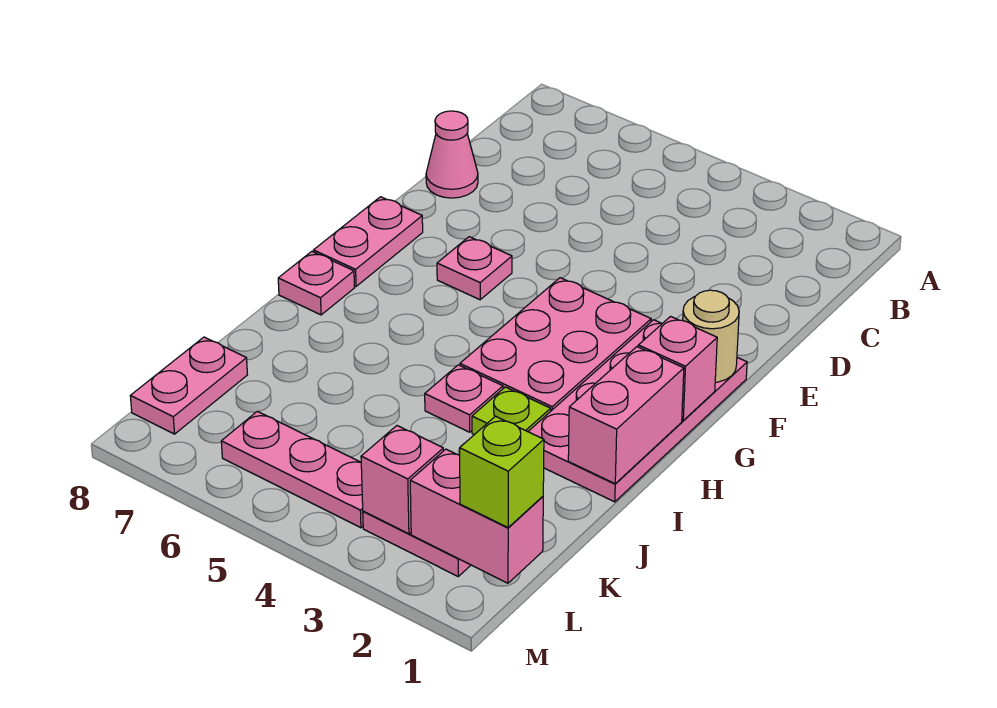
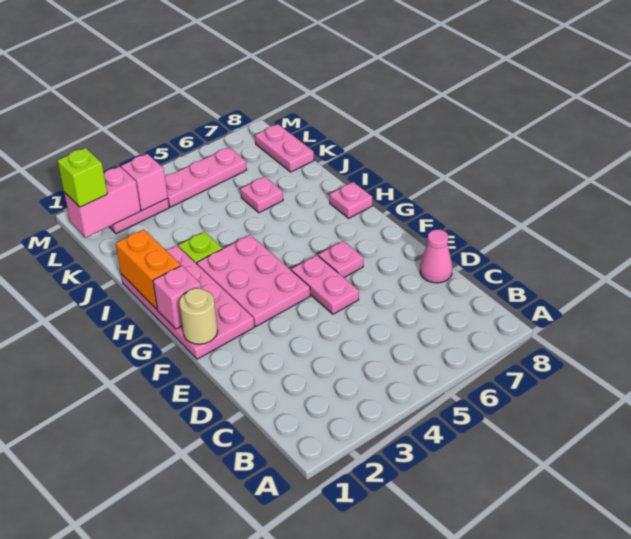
pink 1x2 plate [314,197,423,286] -> pink 1x2 plate moved to [291,255,359,314]
pink 1x2 brick [568,347,684,484] -> orange 1x2 brick [116,229,181,309]
pink 1x1 plate [425,365,503,432] -> pink 1x1 plate moved to [241,177,283,213]

